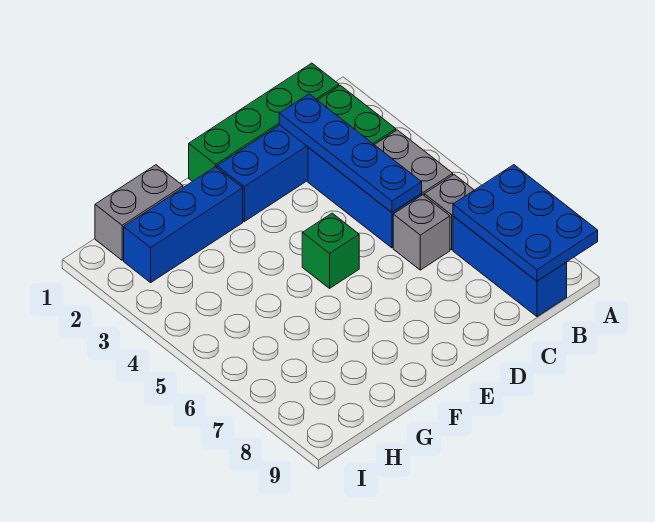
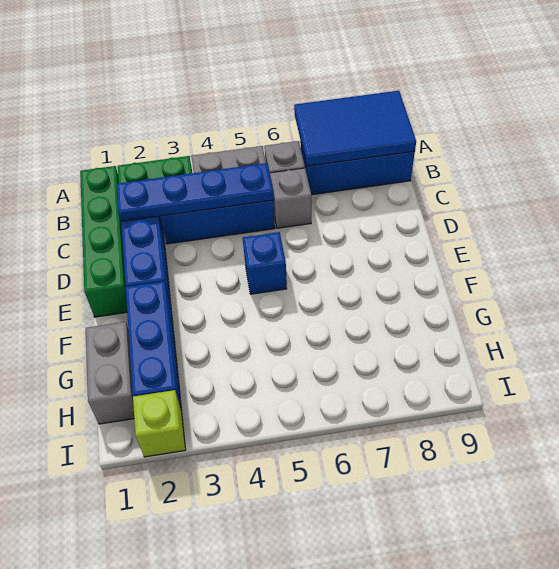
blue 2x3 plate [453,165,598,281] -> blue 2x3 tile [294,91,416,166]
green 1x1 brick [302,213,359,288] -> blue 1x1 brick [243,232,287,294]
none -> lime 1x1 brick [133,390,185,457]

